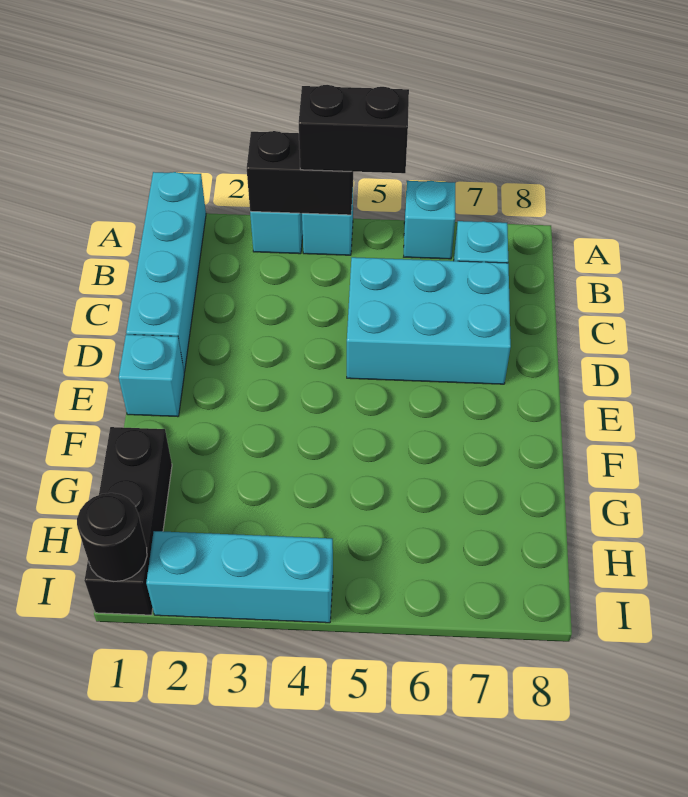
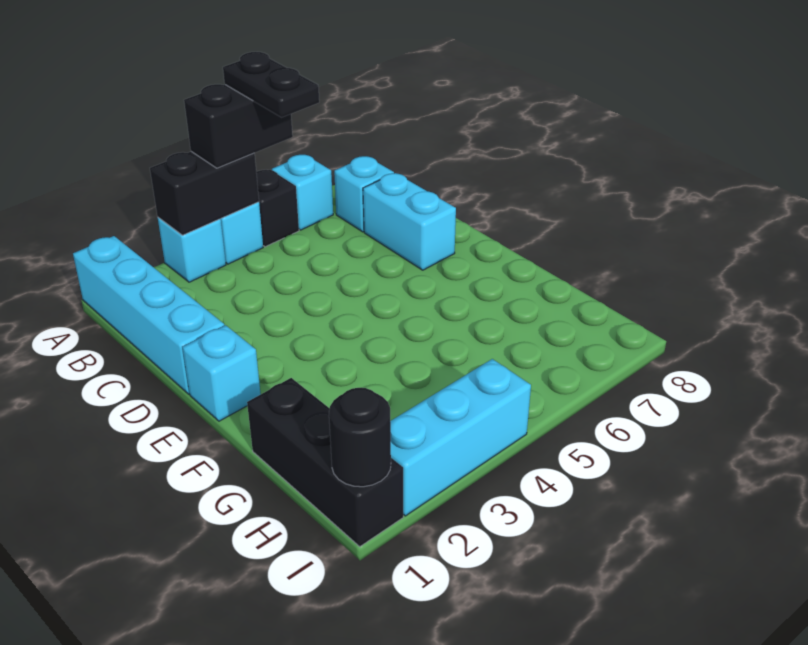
none -> black 1x1 brick [256,170,299,247]
none -> black 1x2 plate [223,52,319,117]
cyan 2x3 brick [347,257,511,384] -> cyan 1x2 brick [363,173,456,270]

